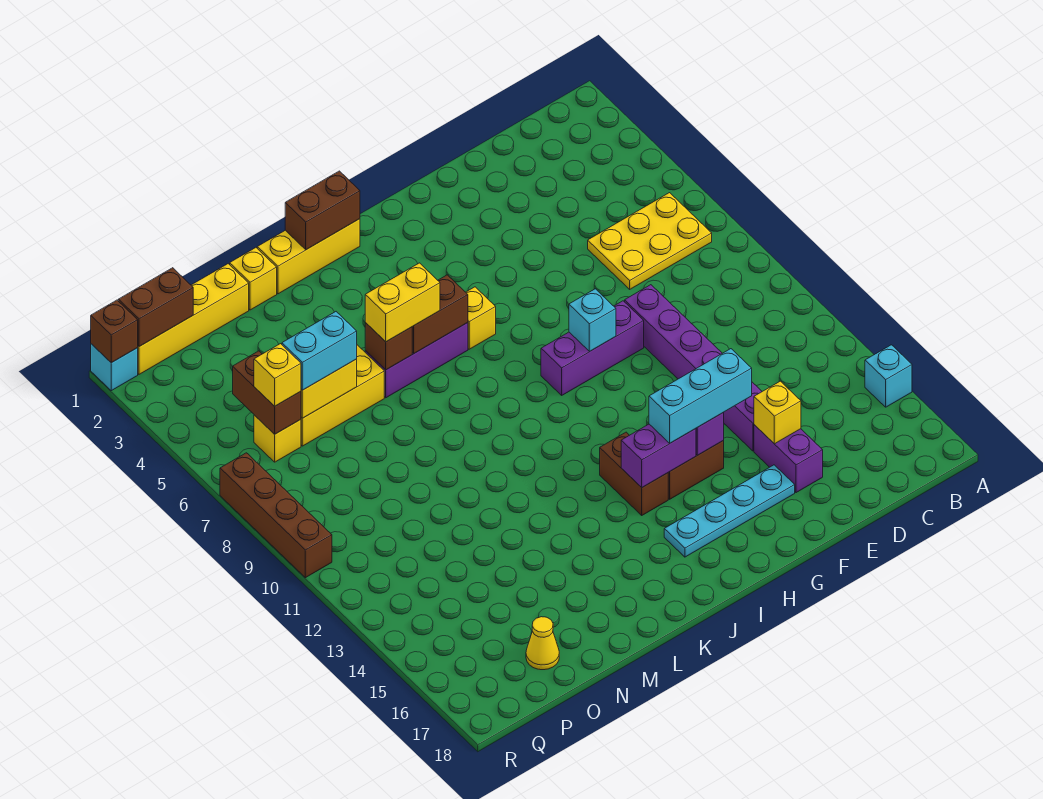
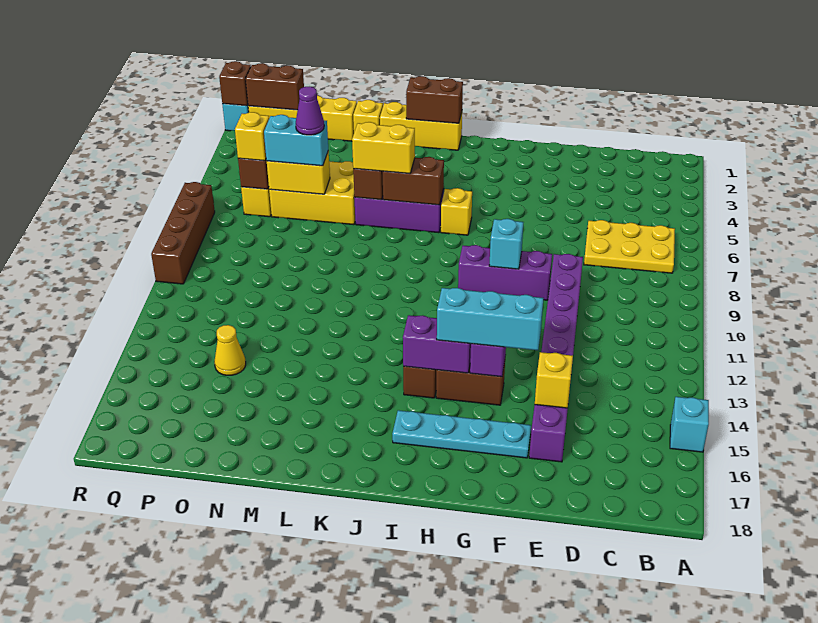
none -> purple 1x1 cone [296,87,324,135]
yellow 1x1 cone [526,617,559,670] -> yellow 1x1 cone moved to [214,325,246,375]

